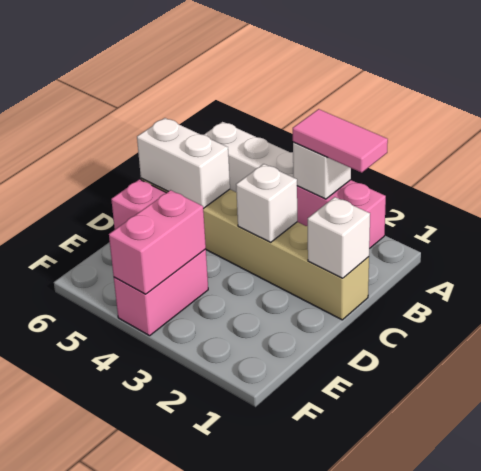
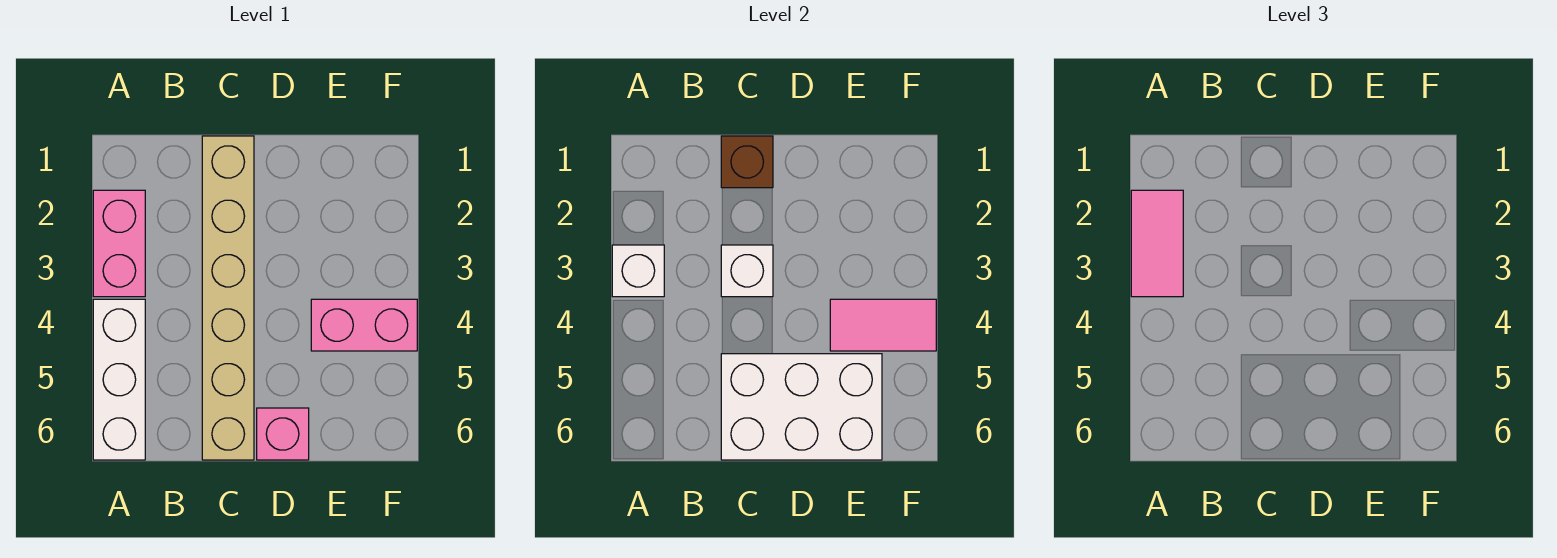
white 1x1 brick [308,197,370,278] -> brown 1x1 brick [721,136,773,188]
white 1x2 brick [137,118,230,209] -> white 2x3 brick [721,354,882,460]
pink 1x2 brick [109,190,206,294] -> pink 1x2 tile [830,299,936,351]

